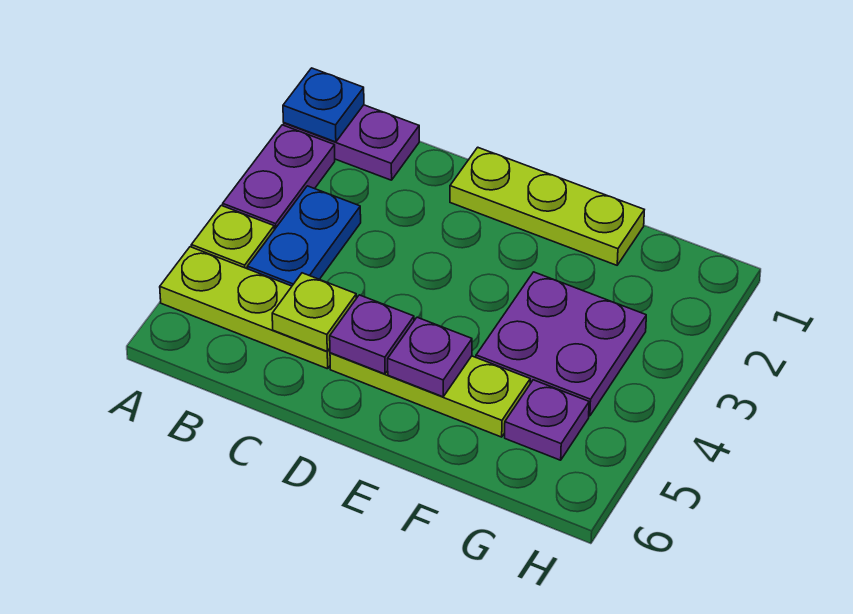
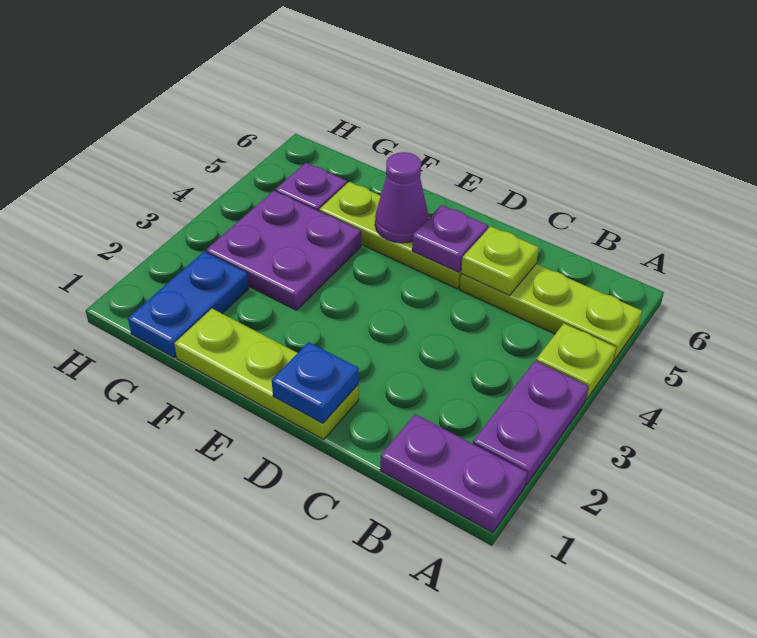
blue 1x1 plate [283,68,364,142] -> blue 1x1 plate moved to [272,342,359,423]
blue 1x2 plate [247,186,361,286] -> blue 1x2 plate moved to [128,252,249,358]
purple 1x1 plate [388,317,472,397] -> purple 1x1 cone [375,152,429,243]

